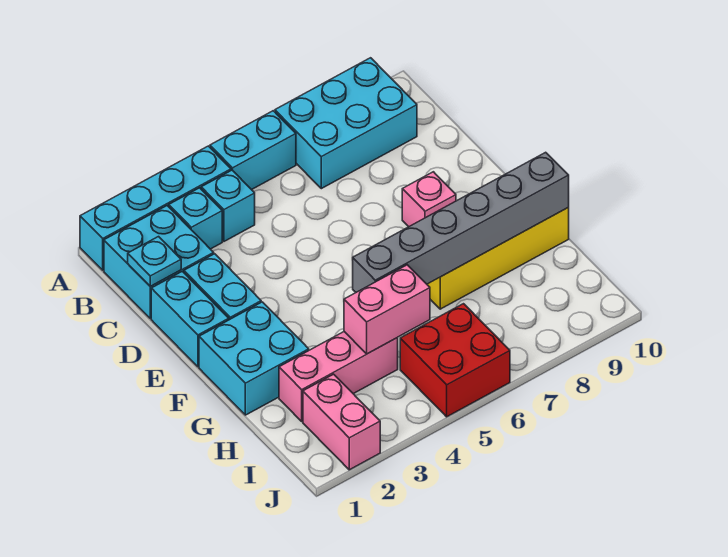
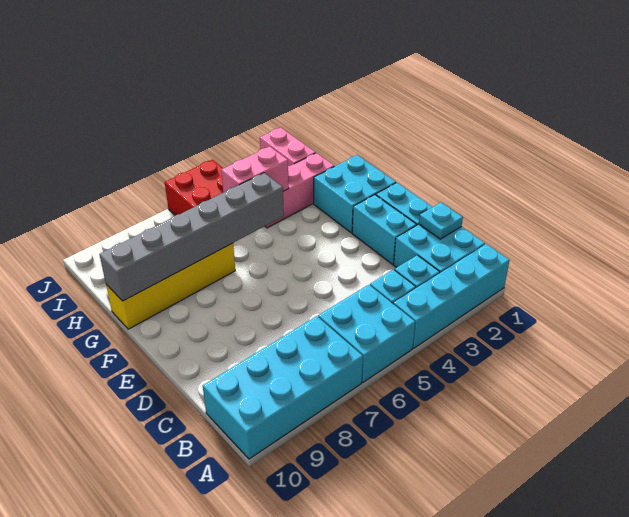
cyan 1x2 brick [210,111,296,190] -> cyan 2x2 brick [318,285,415,382]
cyan 2x3 brick [275,58,417,189] -> cyan 2x4 brick [203,316,363,459]
pink 1x1 brick [402,172,456,227] -> none

